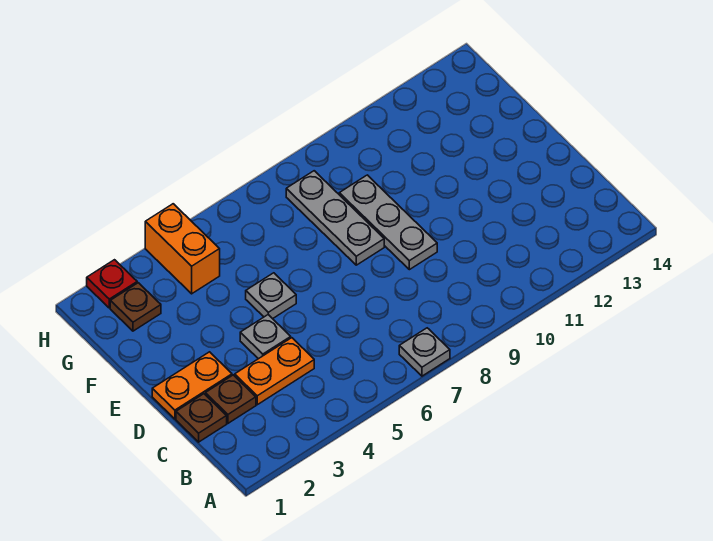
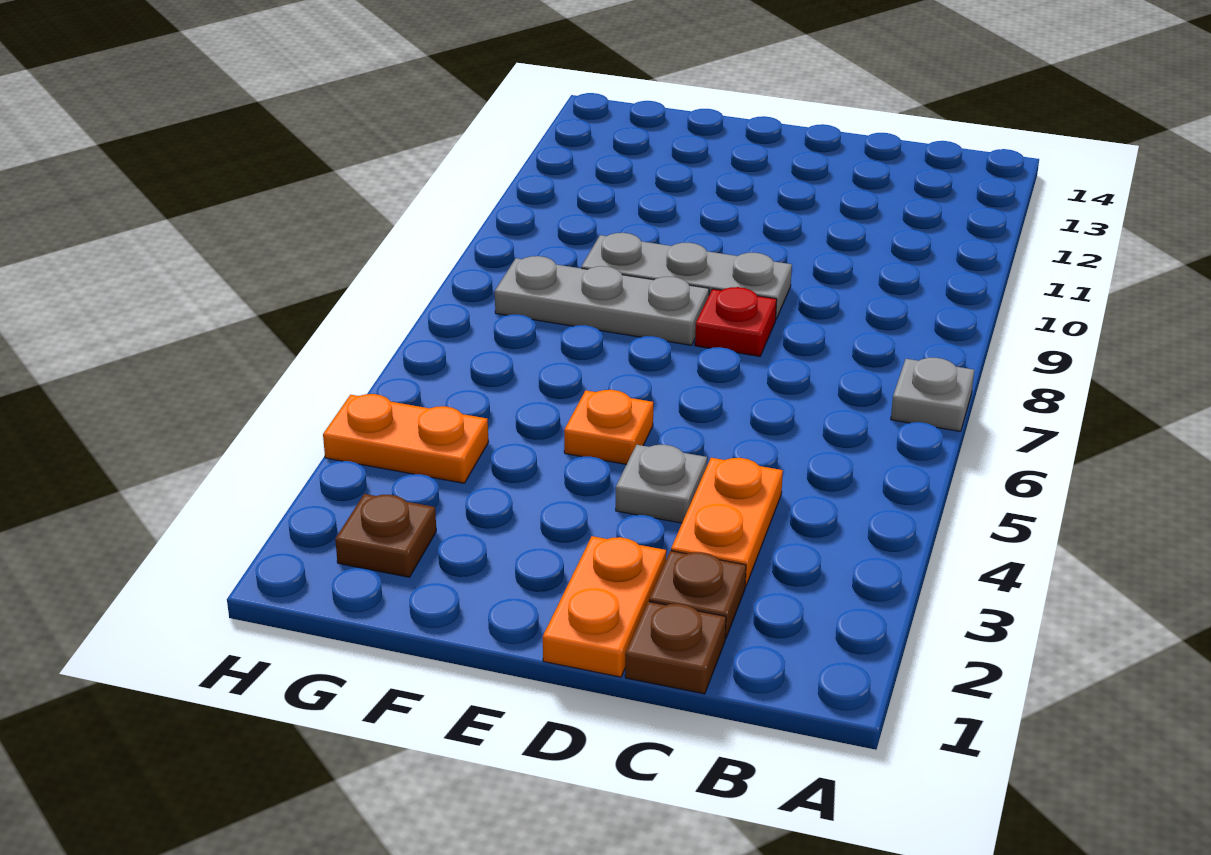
grey 1x1 plate [246,273,296,319] -> orange 1x1 plate [564,390,653,464]
orange 1x2 brick [145,204,220,294] -> orange 1x2 plate [323,394,488,483]
red 1x1 plate [87,260,137,308] -> red 1x1 plate moved to [695,287,777,356]

